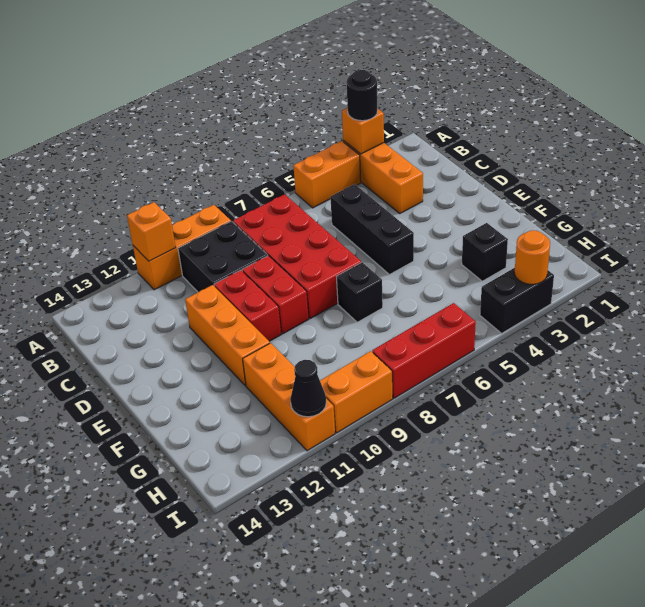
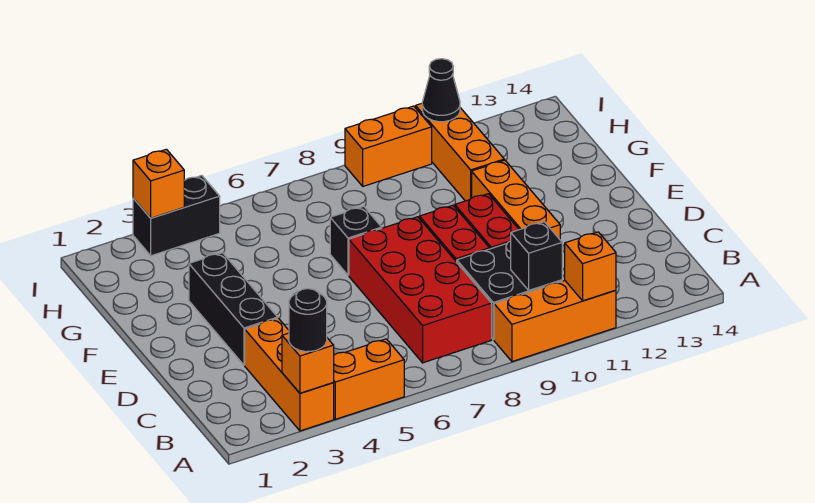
black 1x3 brick [330,184,414,275] -> black 1x3 brick moved to [189,253,278,365]
black 1x1 brick [462,223,508,281] -> black 1x1 brick moved to [511,222,562,290]
orange 1x1 round brick [514,231,550,284] -> orange 1x1 brick [133,149,184,218]
red 1x3 brick [372,303,476,398] -> none

